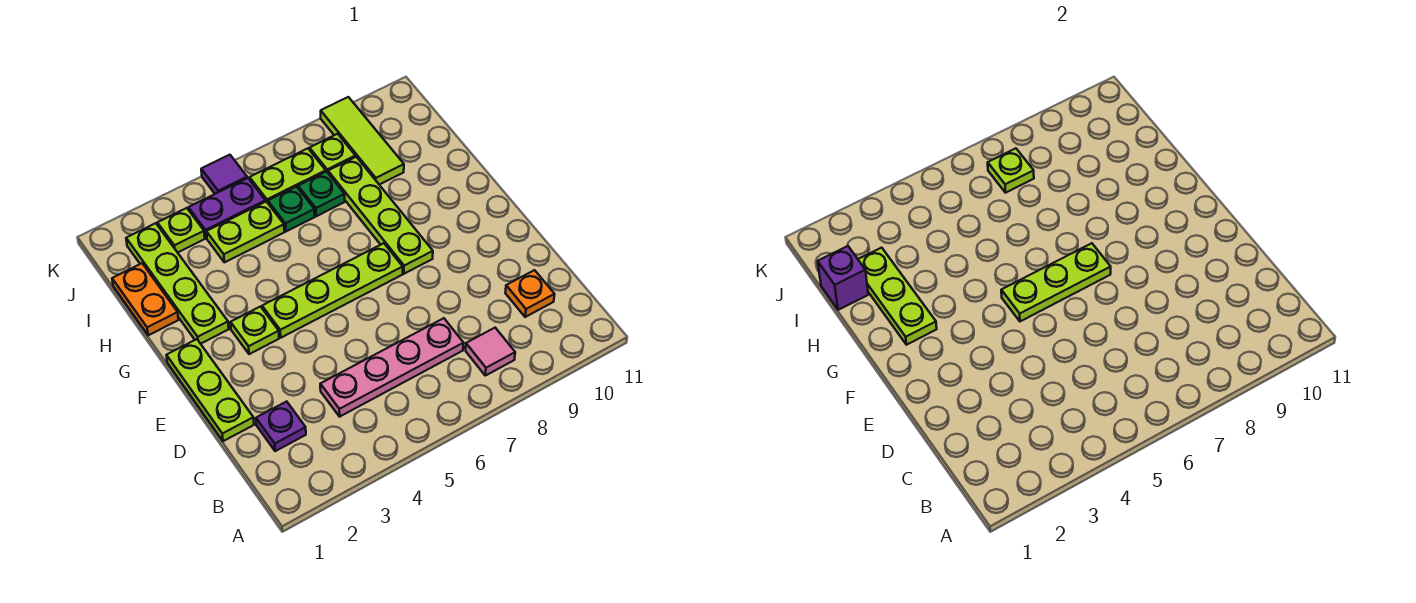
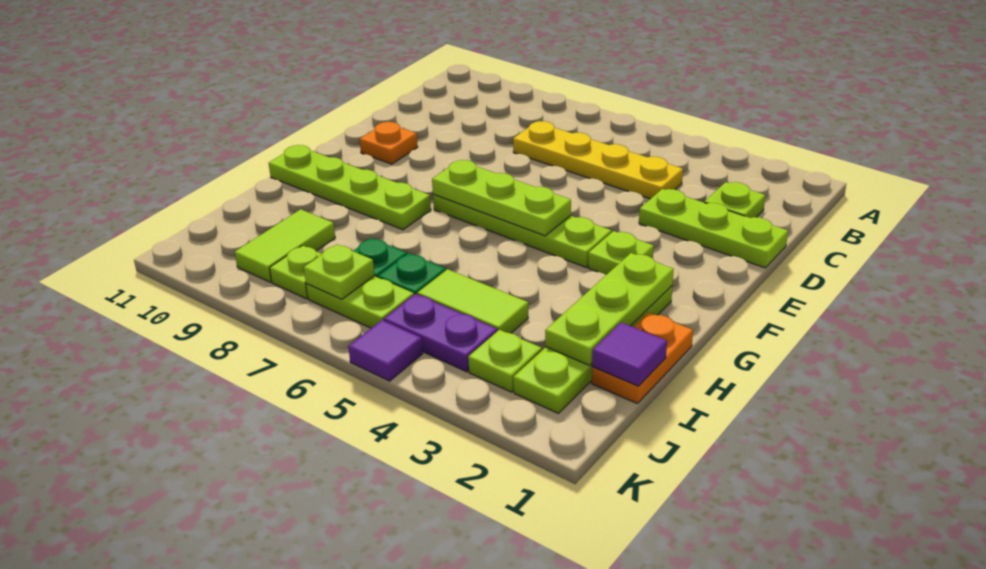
pink 1x1 tile [466,328,515,376] -> none
purple 1x1 plate [256,401,306,451] -> lime 1x1 plate [704,182,765,218]
pink 1x4 plate [320,318,464,417] -> yellow 1x4 plate [513,121,683,199]
orange 1x1 plate [505,270,555,317] -> orange 1x1 plate moved to [360,122,418,164]
lime 1x3 plate [166,339,254,441] -> lime 1x3 plate turned to [639,189,788,268]
lime 1x4 plate [328,157,433,274] -> lime 1x4 plate turned to [269,145,431,230]
purple 1x1 brick [818,246,868,310] -> purple 1x1 tile [592,322,667,386]
lime 1x2 plate [206,202,284,262] -> lime 1x2 tile [417,269,528,333]
lime 1x3 tile [321,97,404,185] -> lime 1x2 tile [235,209,335,282]

